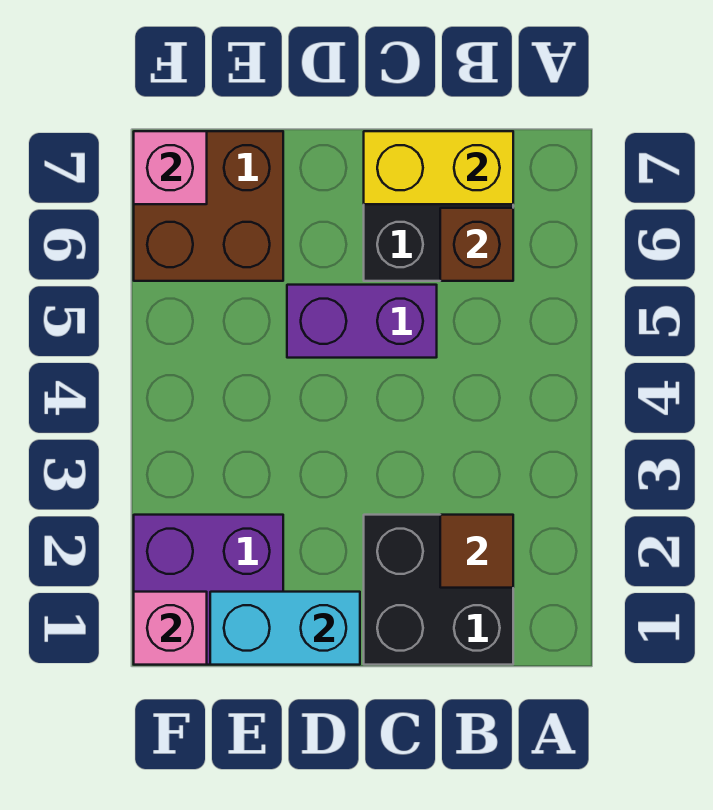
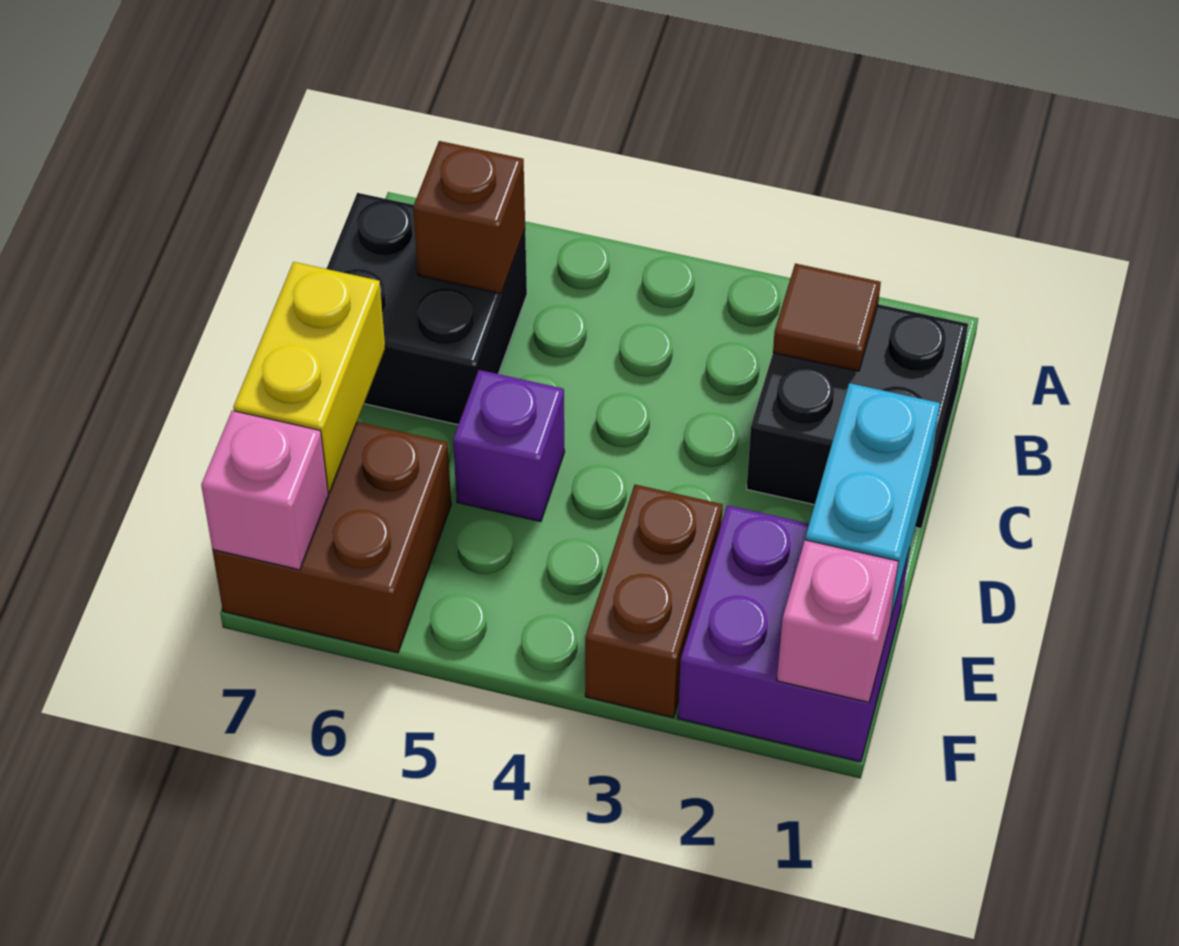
yellow 1x2 brick [364,131,513,204] -> yellow 1x2 brick moved to [233,262,385,492]
purple 1x2 brick [287,285,437,358] -> purple 1x1 brick [453,370,565,522]
none -> brown 1x2 brick [585,485,723,718]

